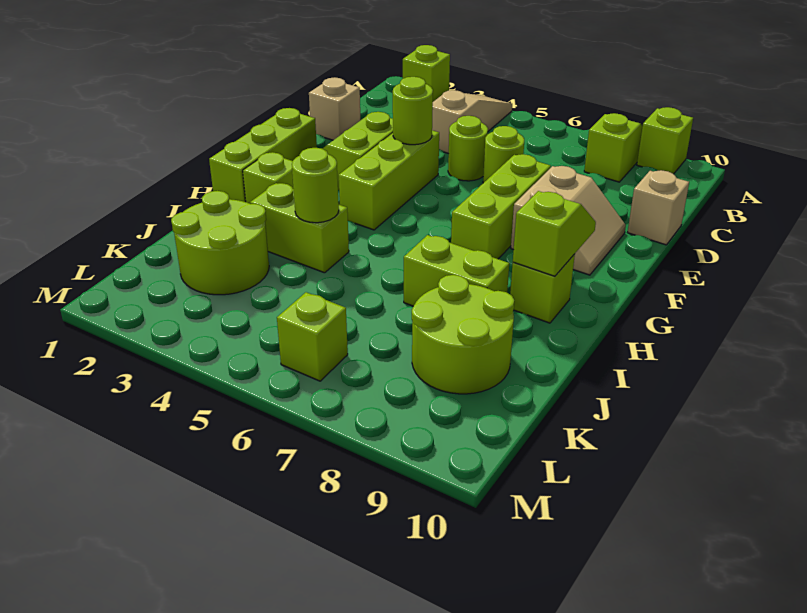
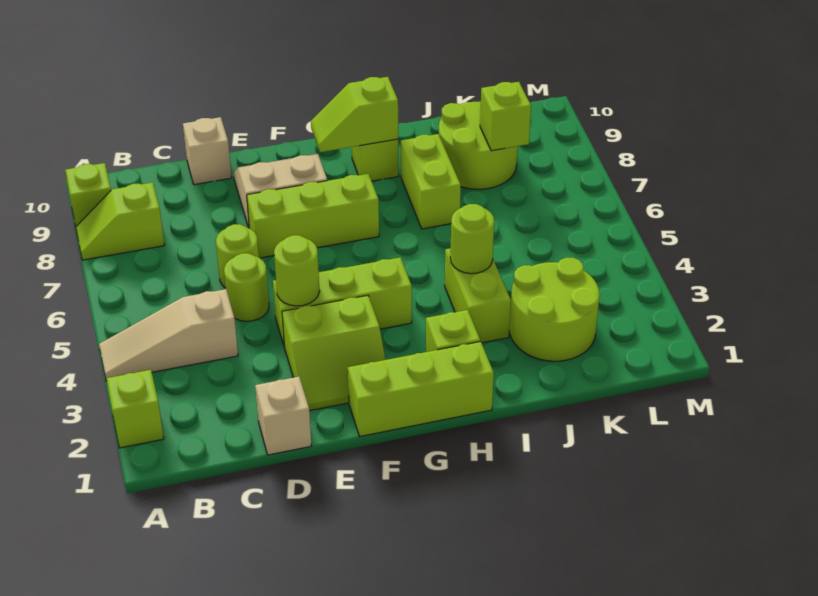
lime 1x1 brick [277,292,348,381] -> lime 1x1 brick moved to [480,82,531,151]

